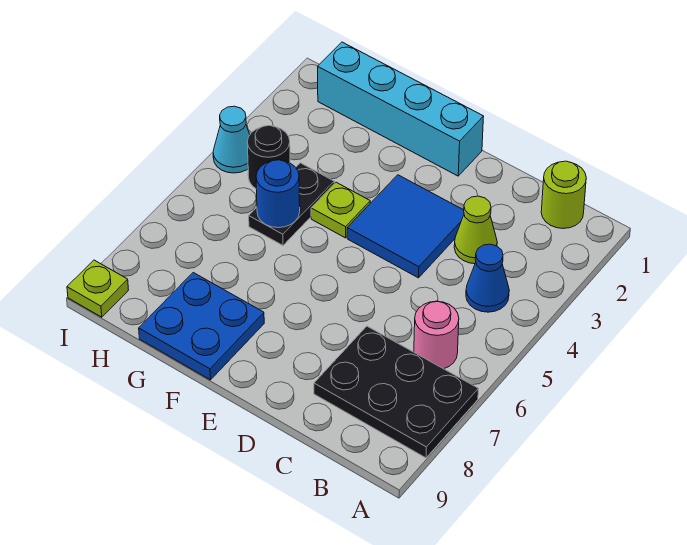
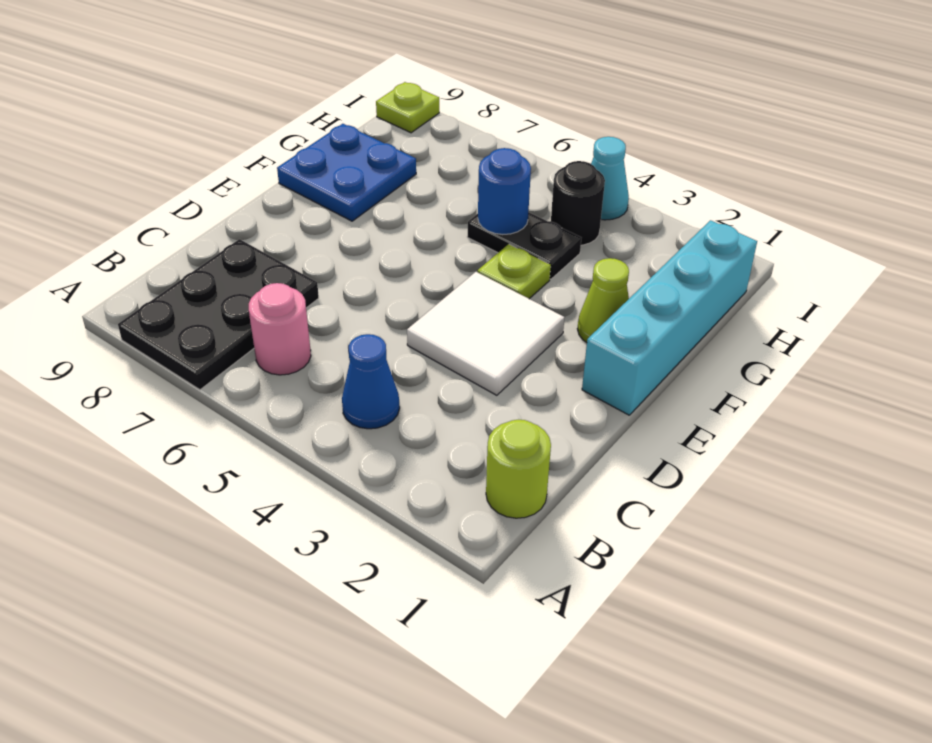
lime 1x1 cone [454,196,497,264] -> lime 1x1 cone moved to [577,258,629,343]
blue 2x2 tile [347,175,464,278] -> white 2x2 tile [407,272,564,395]

